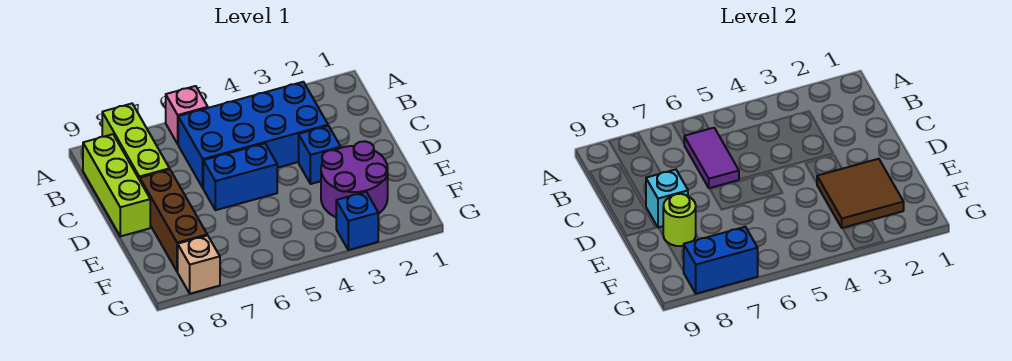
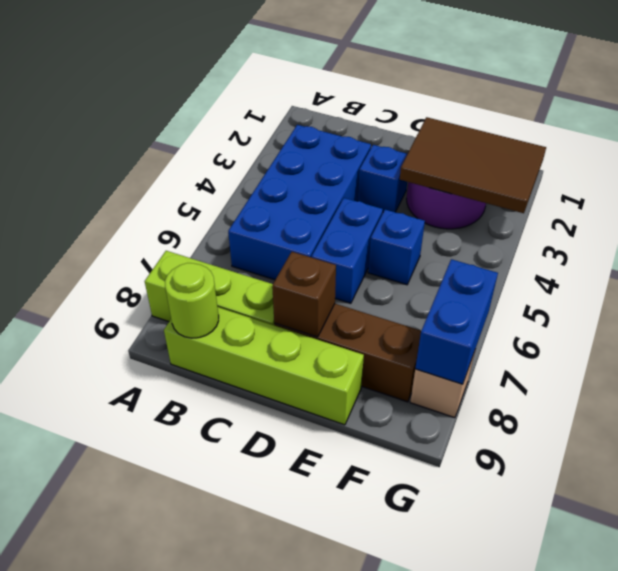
pink 1x1 brick [166,86,208,144] -> none
purple 1x2 tile [684,128,739,188] -> none
lime 1x3 brick [83,134,150,236] -> lime 1x4 brick [164,307,364,425]
cyan 1x1 brick [646,170,688,228] -> brown 1x1 brick [272,252,336,337]
brown 2x2 tile [817,159,904,228] -> brown 2x3 tile [400,117,546,213]
lime 1x1 round brick [663,194,696,246] -> lime 1x1 round brick moved to [165,263,219,338]
blue 1x1 brick [336,192,378,250] -> blue 1x1 brick moved to [368,210,425,285]

